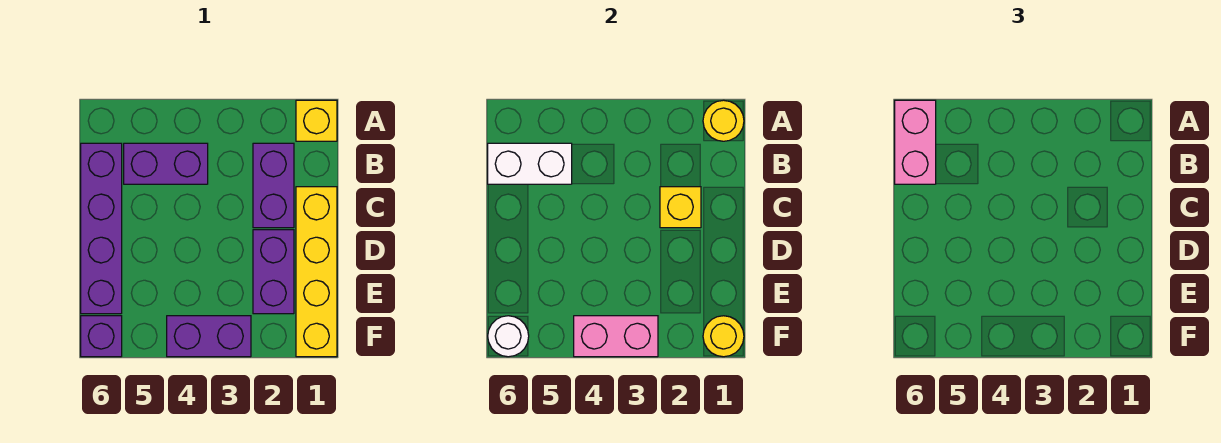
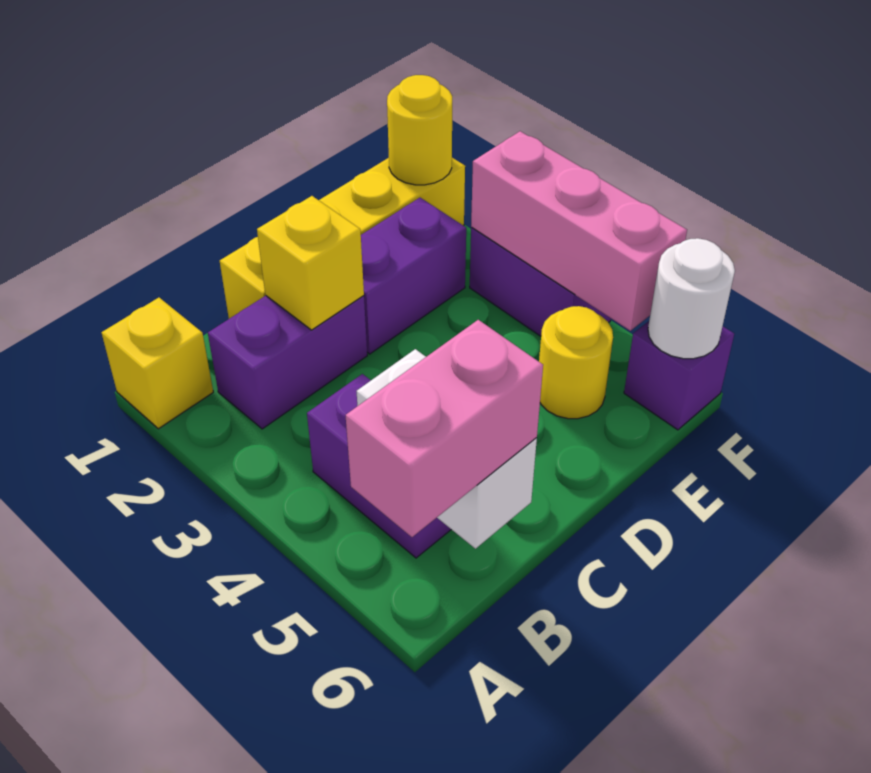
yellow 1x1 round brick [703,100,744,141] -> yellow 1x1 round brick moved to [539,306,613,419]
purple 1x4 brick [81,143,122,314] -> none
pink 1x2 brick [574,316,658,357] -> pink 1x3 brick [471,131,687,331]

